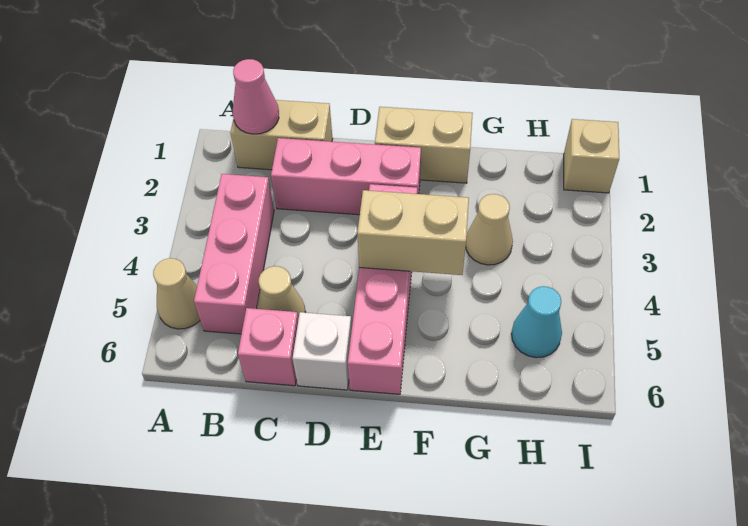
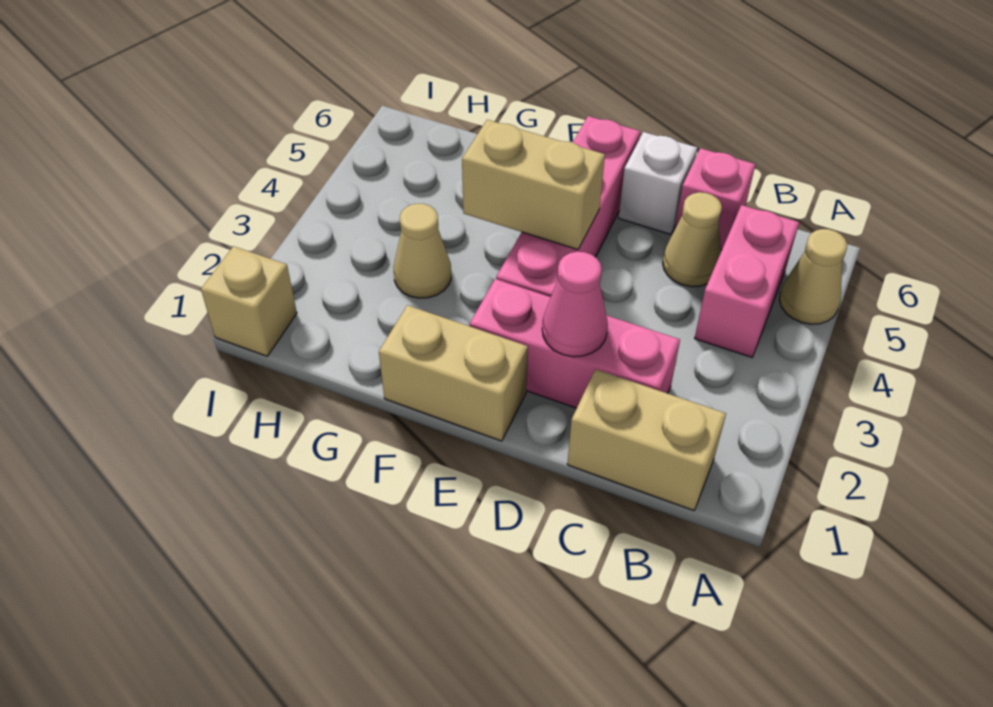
pink 1x1 cone [233,59,279,134] -> pink 1x1 cone moved to [542,252,608,357]
pink 1x3 brick [194,174,274,334] -> pink 1x2 brick [695,205,799,357]
cyan 1x1 cone [511,286,562,358] -> none

